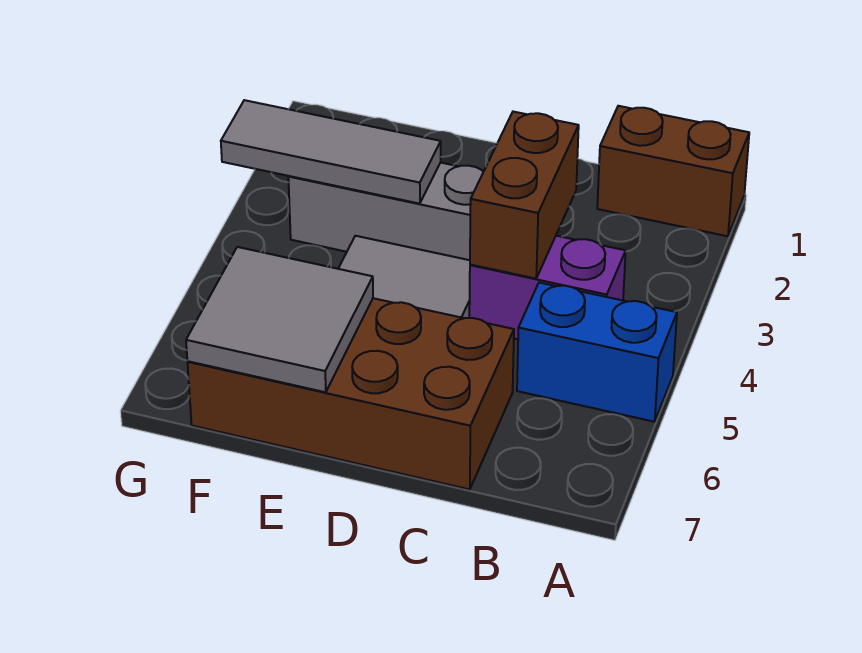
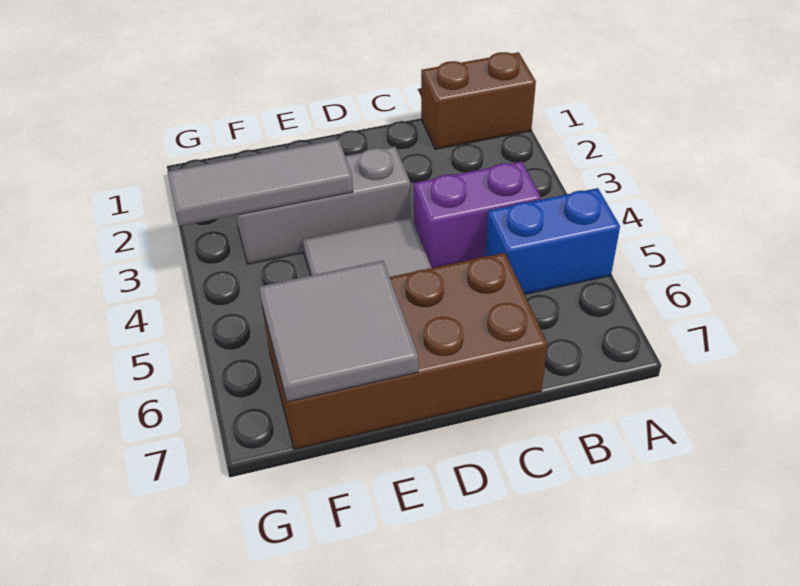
brown 1x2 brick [470,112,579,279] -> none

